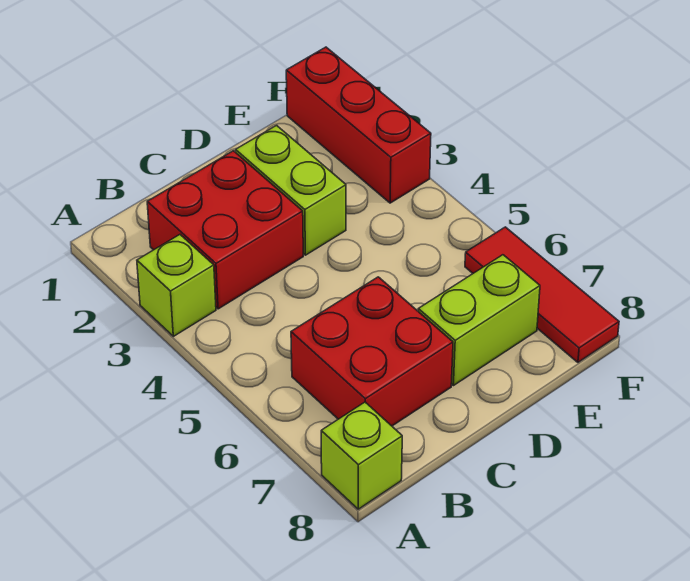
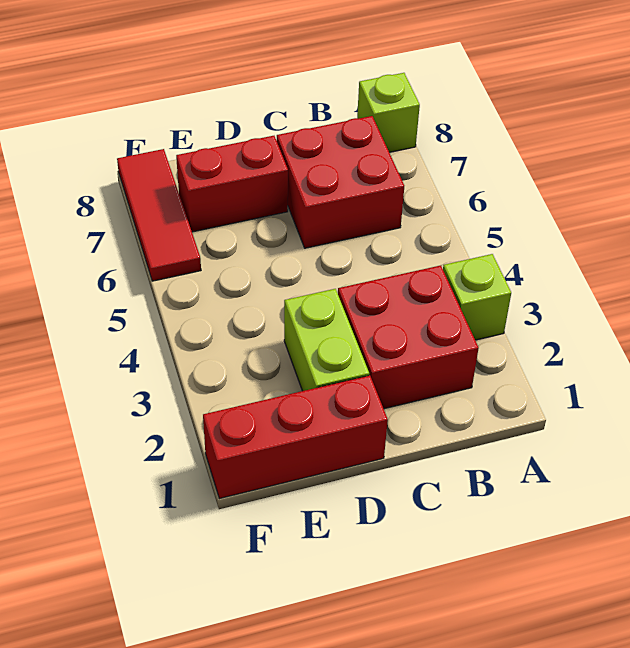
lime 1x2 brick [418,255,540,386] -> red 1x2 brick [176,136,288,232]
red 1x3 brick [286,47,431,203] -> red 1x3 brick turned to [203,375,388,499]

